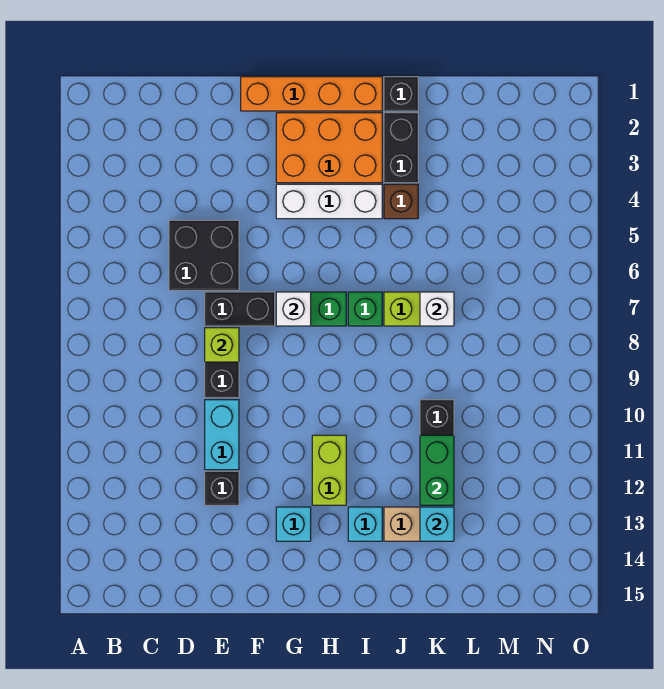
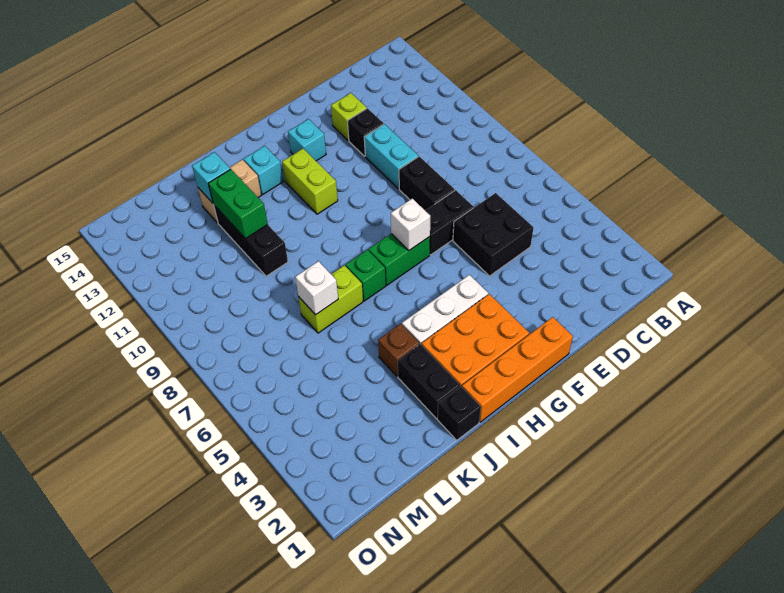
lime 1x1 brick [205,328,239,362] -> lime 1x1 brick moved to [331,93,367,141]

